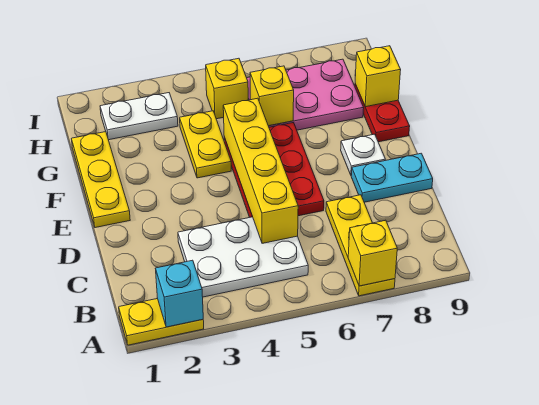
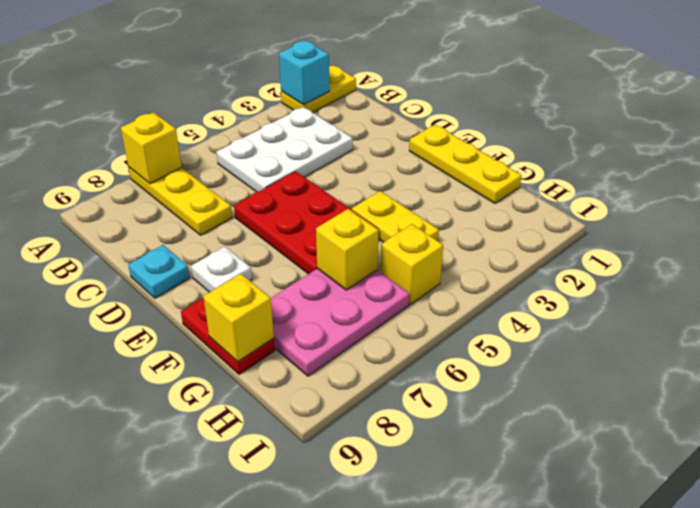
yellow 1x4 brick [223,98,298,243] -> none
cyan 1x2 plate [351,153,433,202] -> cyan 1x1 plate [128,245,190,298]
white 1x2 plate [100,93,178,140] -> none

